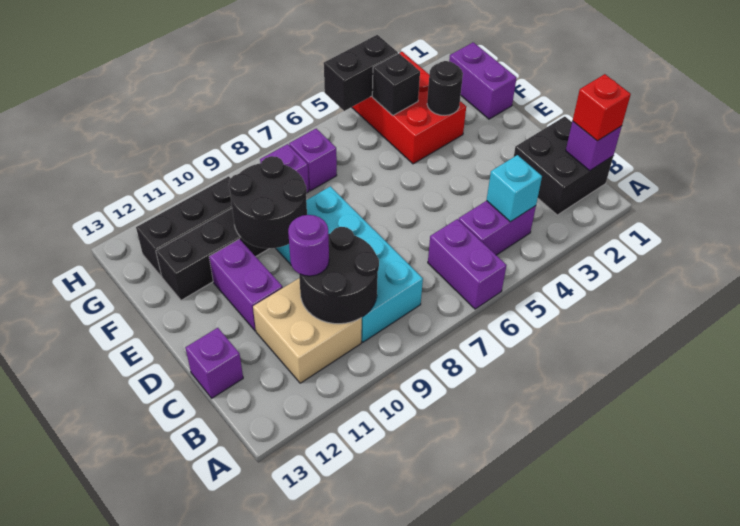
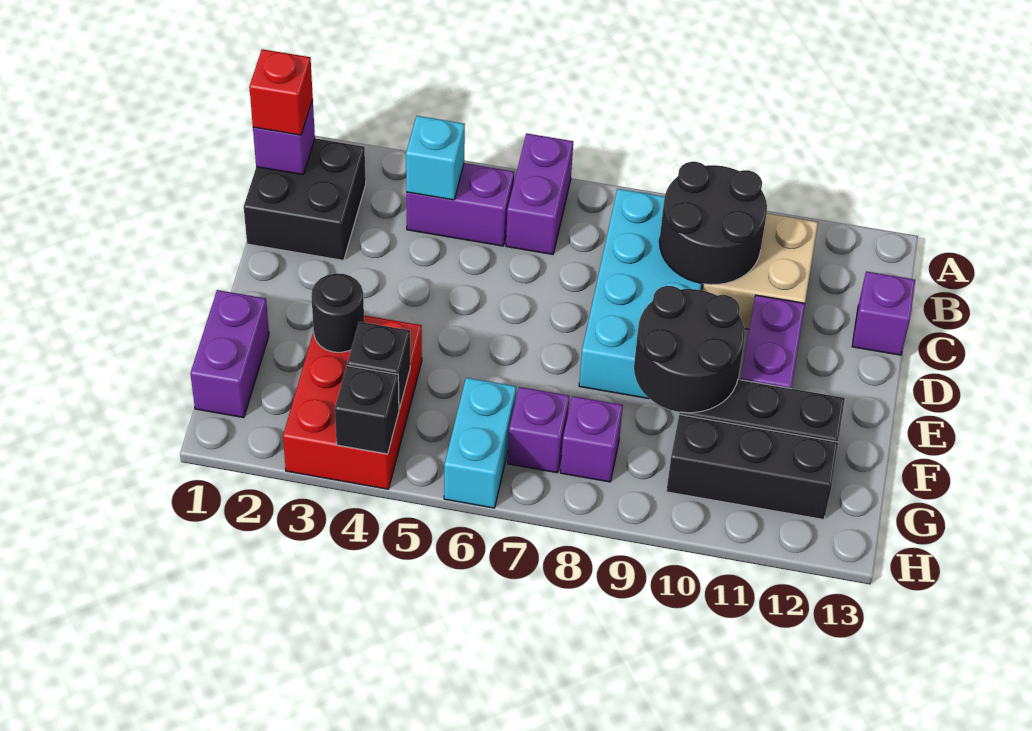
purple 1x1 round brick [288,215,329,276] -> none
none -> cyan 1x2 brick [444,378,516,508]
black 1x2 brick [324,35,398,111] -> black 1x1 brick [335,366,399,454]

